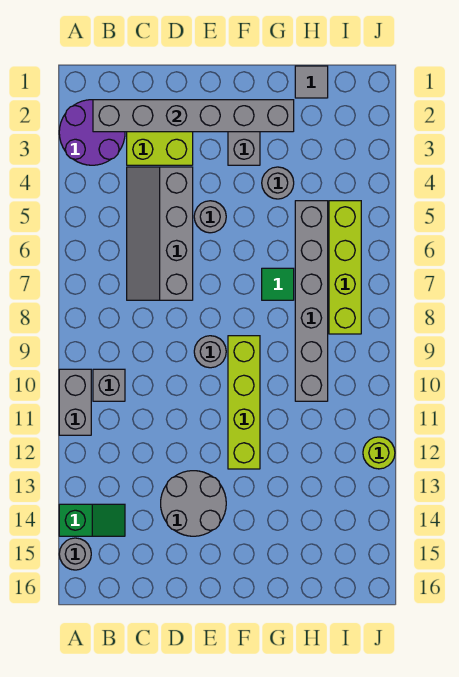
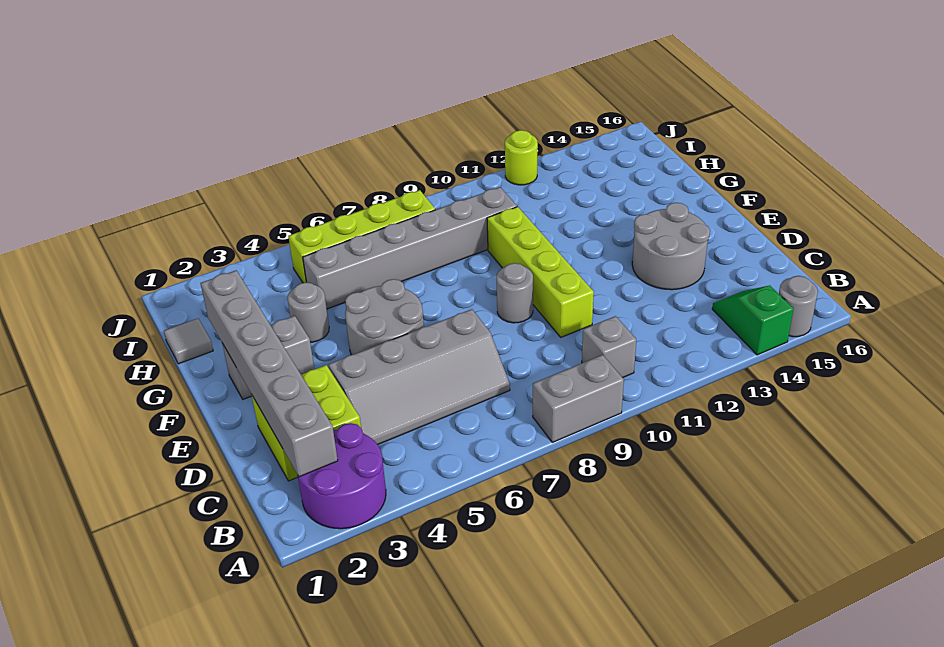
grey 1x2 brick [59,369,91,435] -> grey 1x2 brick moved to [533,355,624,442]
grey 1x1 round brick [194,201,226,233] -> grey 2x2 round brick [345,279,424,355]
lime 1x4 brick [228,336,260,469] -> lime 1x4 brick turned to [487,207,594,337]
green 1x1 tile [262,268,294,300] -> none

